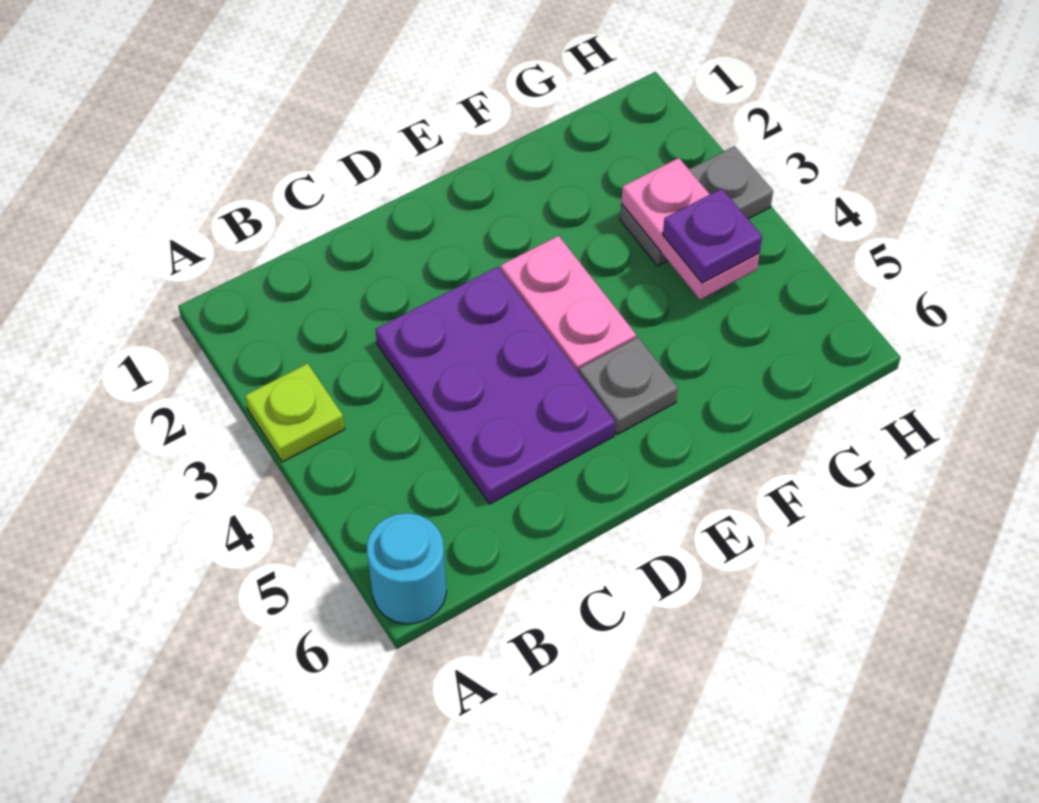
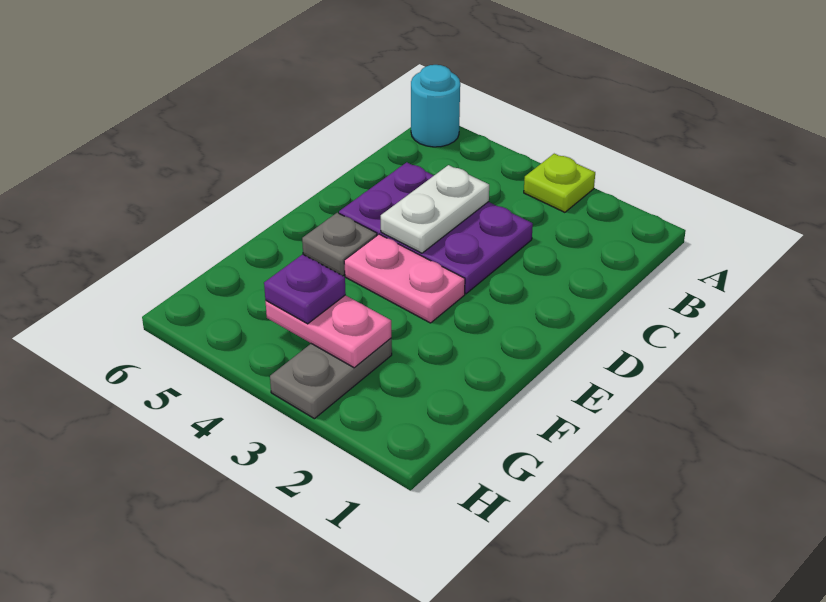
none -> white 1x2 plate [381,165,489,253]

